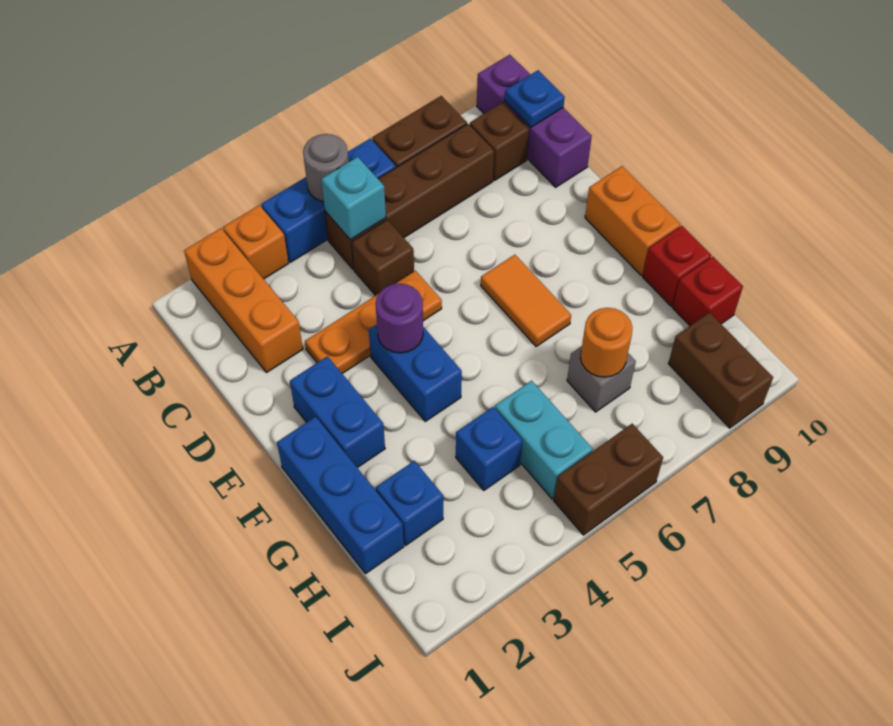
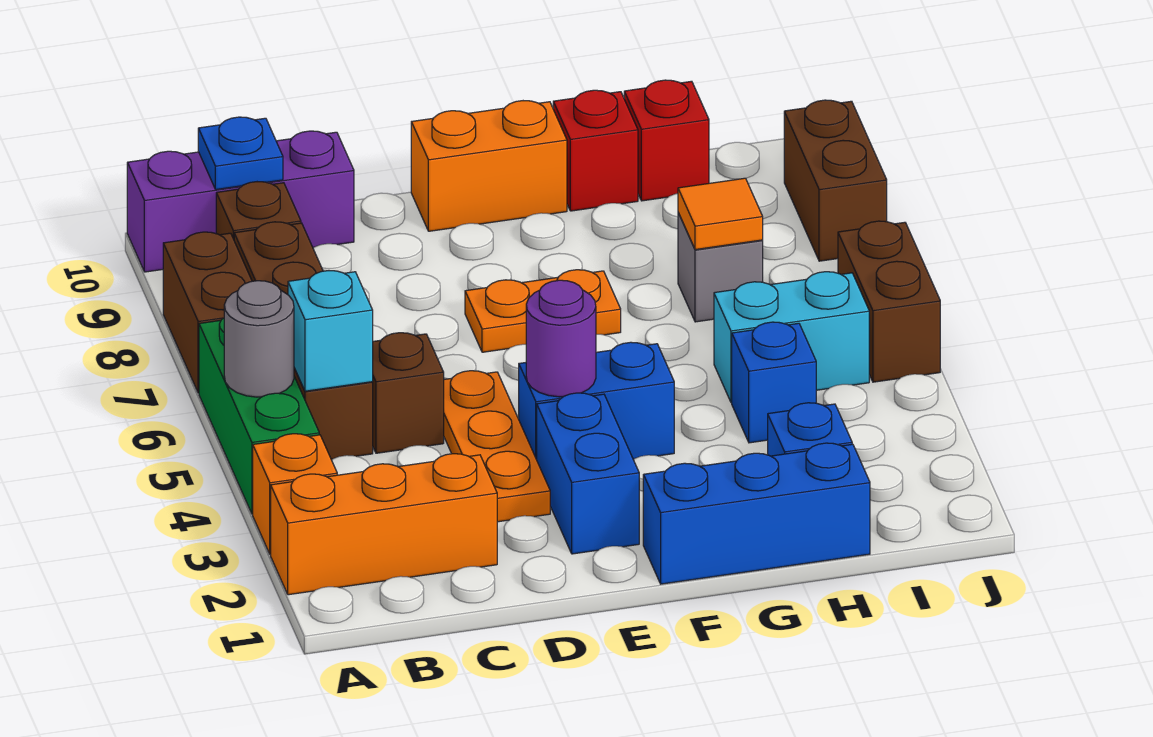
blue 1x3 brick [261,138,396,262] -> green 1x3 brick [199,318,319,514]
blue 1x2 brick [290,356,385,468] -> blue 1x2 brick turned to [537,393,639,554]
orange 1x2 tile [481,255,571,347] -> orange 1x2 plate [465,270,621,352]
orange 1x1 round brick [580,308,633,377] -> orange 1x1 tile [678,178,763,250]
brown 1x2 brick [668,313,773,428] -> brown 1x2 brick turned to [784,100,887,261]

